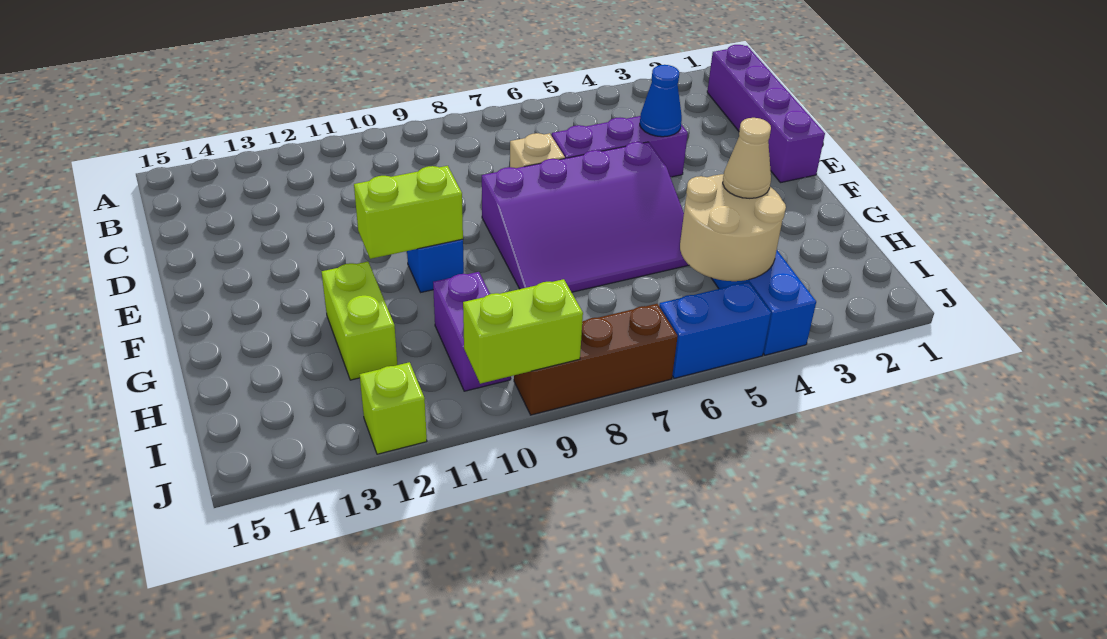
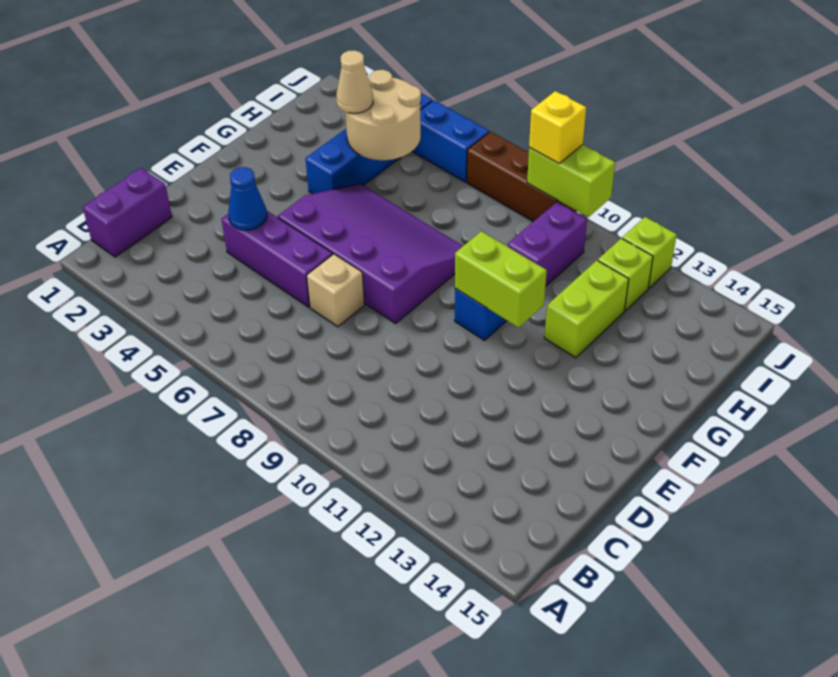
purple 1x4 brick [707,45,825,183] -> purple 1x2 brick [83,168,172,257]
none -> lime 1x1 brick [598,238,653,311]
none -> yellow 1x1 brick [529,91,586,163]

